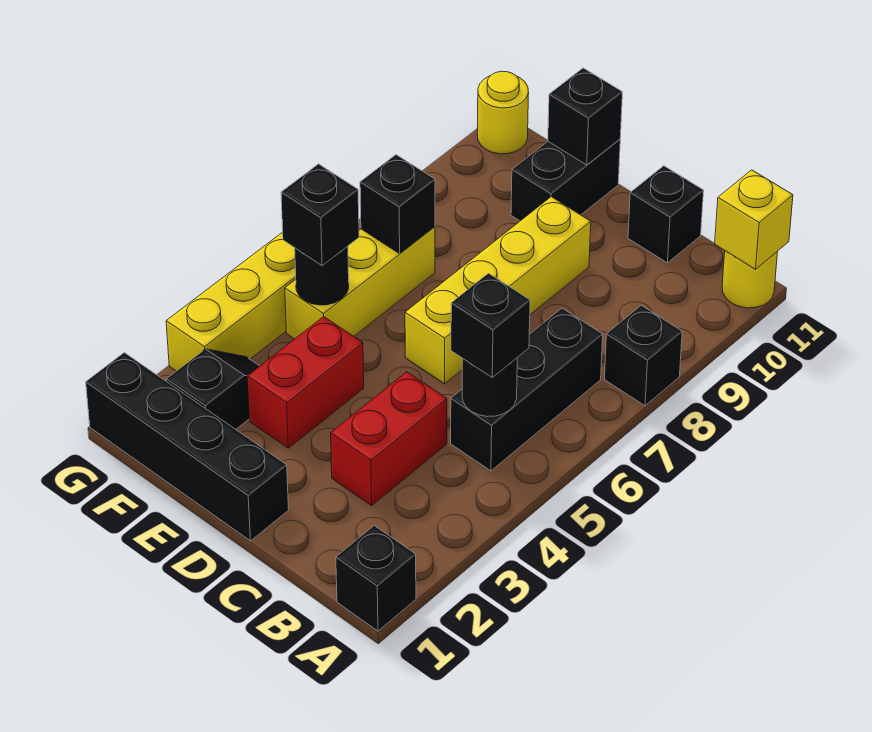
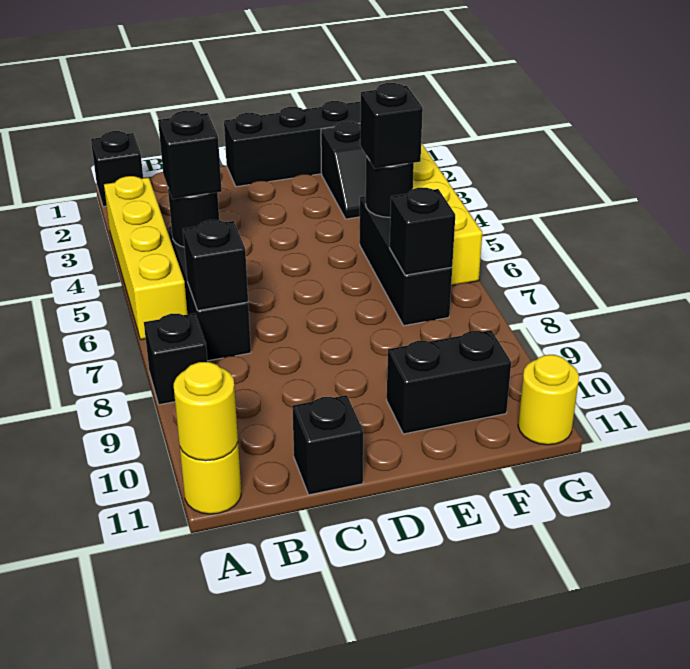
yellow 1x1 brick [715,170,793,269] -> yellow 1x1 round brick [174,362,238,461]
red 1x2 brick [331,372,447,505] -> none
yellow 1x4 brick [405,197,591,384] -> yellow 1x4 brick moved to [104,176,187,340]
red 1x2 brick [247,317,364,448] -> none
black 1x2 brick [511,139,620,221] -> black 1x2 brick turned to [387,330,511,434]
black 1x1 brick [548,68,622,165] -> black 1x1 brick moved to [183,220,248,311]
yellow 1x3 brick [285,227,435,339] -> black 1x3 brick [360,196,452,326]

